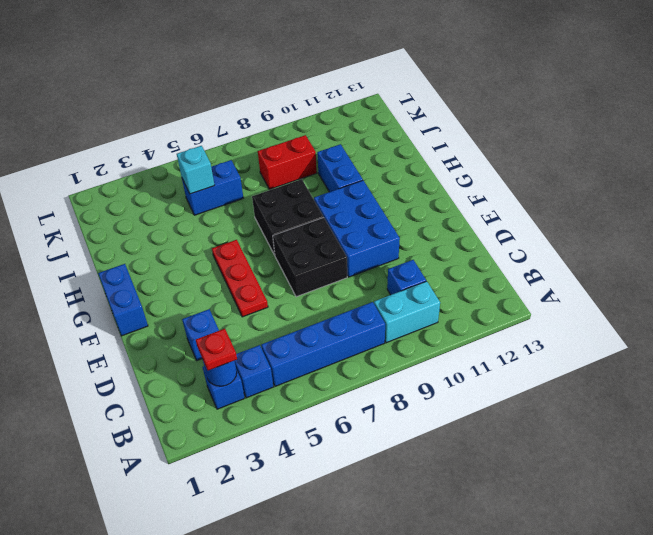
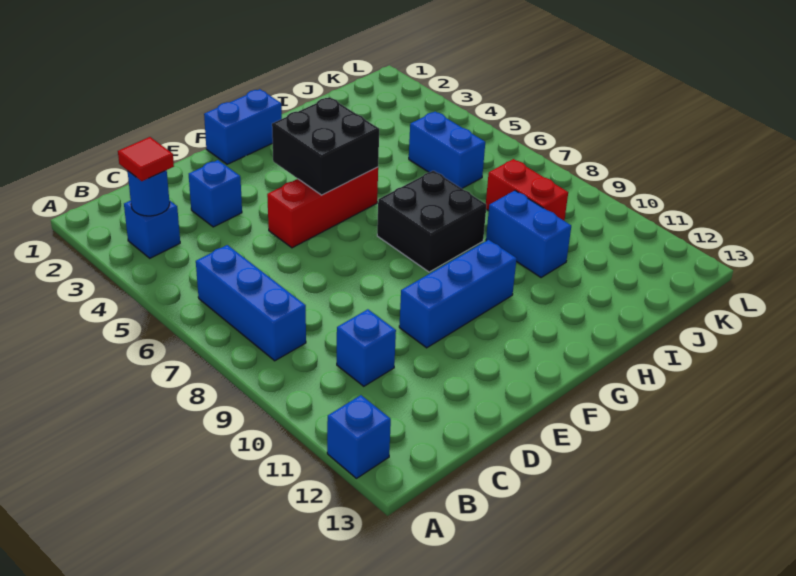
red 1x1 plate [196,329,237,370] -> red 1x1 tile [118,137,174,181]
blue 1x1 brick [235,345,273,398] -> blue 1x1 brick moved to [327,395,391,478]
blue 1x4 brick [261,302,385,386] -> blue 1x3 brick [196,245,306,361]
cyan 1x2 brick [374,281,440,343] -> none
red 1x3 plate [212,240,268,317] -> red 1x3 brick [267,167,378,248]
black 2x2 brick [273,217,347,297] -> black 2x2 brick moved to [272,97,379,195]
blue 2x3 brick [314,180,400,277] -> blue 1x3 brick [399,240,517,348]
blue 1x2 brick [317,144,363,192] -> blue 1x2 brick turned to [486,191,571,278]
cyan 1x1 brick [177,146,215,194] -> none

